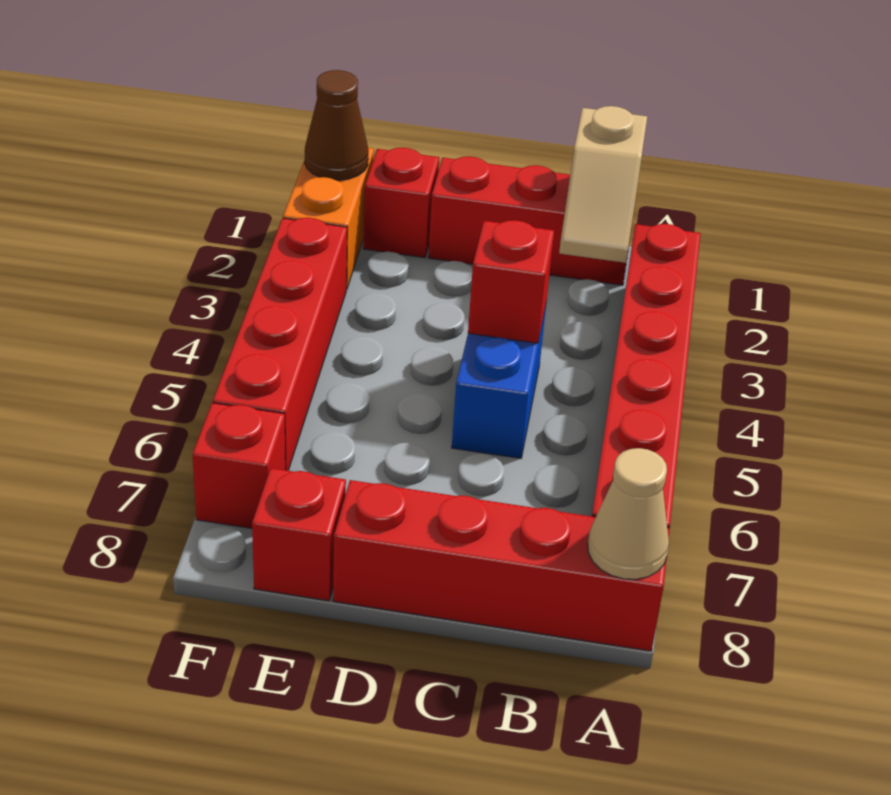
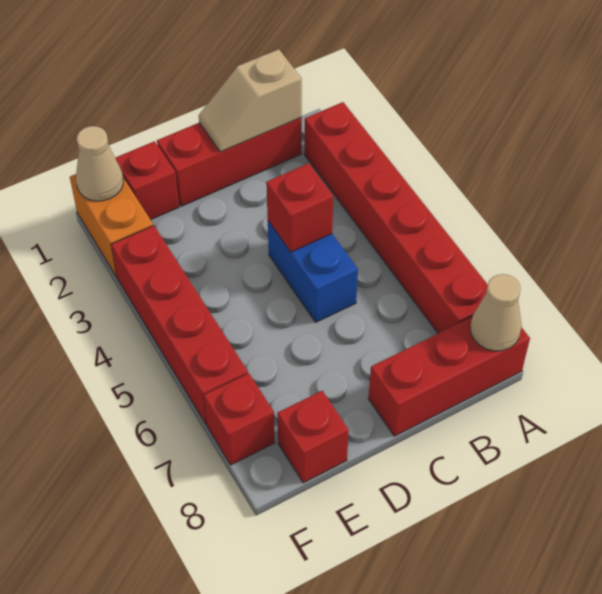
red 1x4 brick [333,480,670,651] -> red 1x3 brick [368,317,530,436]
tan 1x2 slope [559,106,647,263] -> tan 1x2 slope turned to [199,49,302,152]
brown 1x1 cone [305,70,368,180] -> tan 1x1 cone [76,126,123,201]

